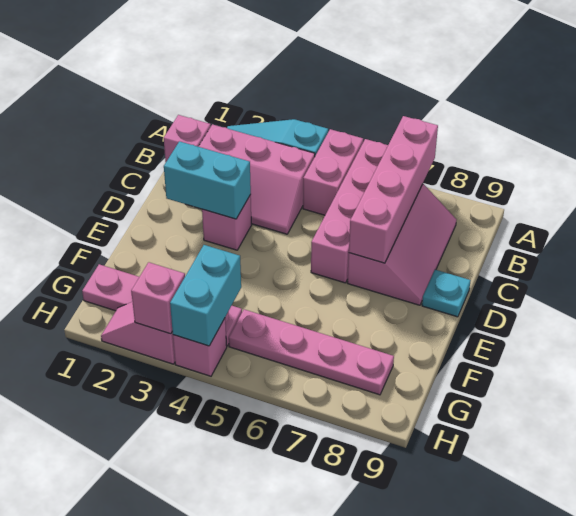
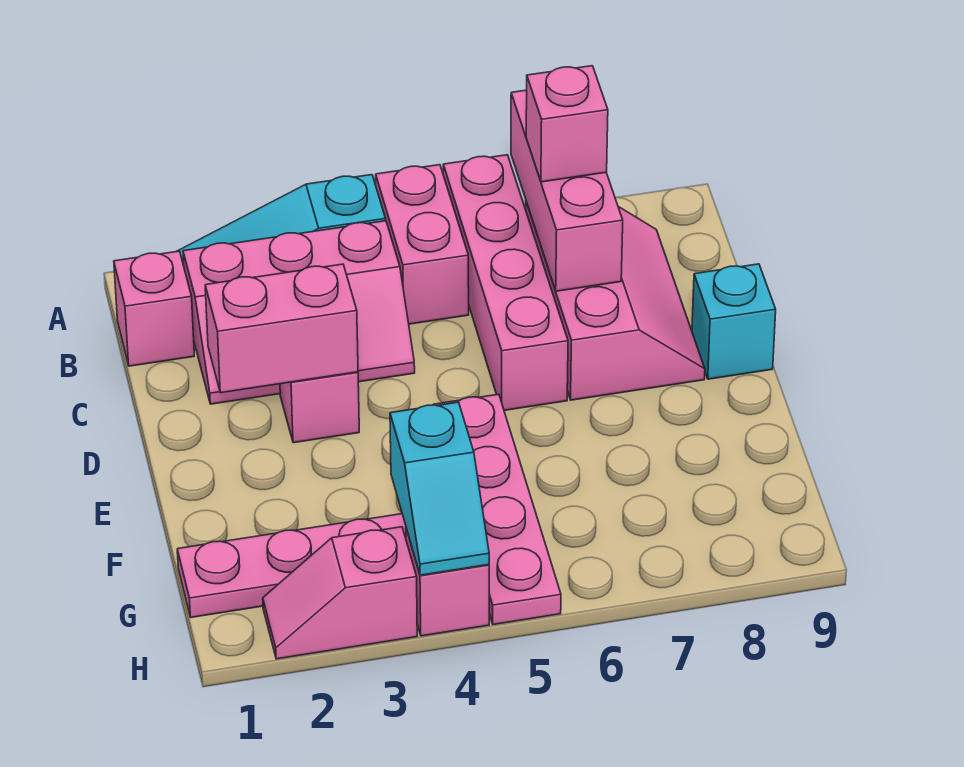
pink 1x4 brick [349,116,438,263] -> pink 1x3 brick [511,90,623,291]
cyan 1x2 brick [164,141,251,219] -> pink 1x2 brick [205,264,358,393]
cyan 1x1 plate [422,270,471,317] -> cyan 1x1 brick [692,264,776,379]
cyan 1x2 brick [170,245,241,346] -> cyan 1x2 slope [390,402,489,575]
pink 1x4 plate [229,309,394,395] -> pink 1x4 plate turned to [433,394,561,625]
pink 1x1 brick [131,262,185,334] -> pink 1x1 brick moved to [526,66,608,182]

